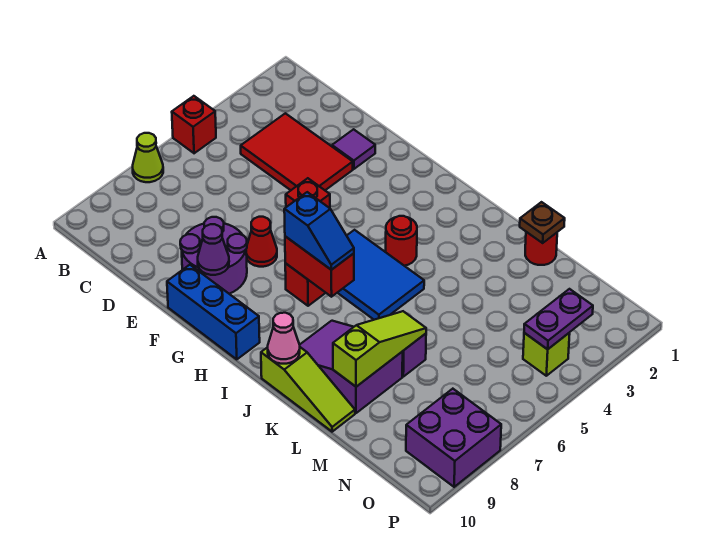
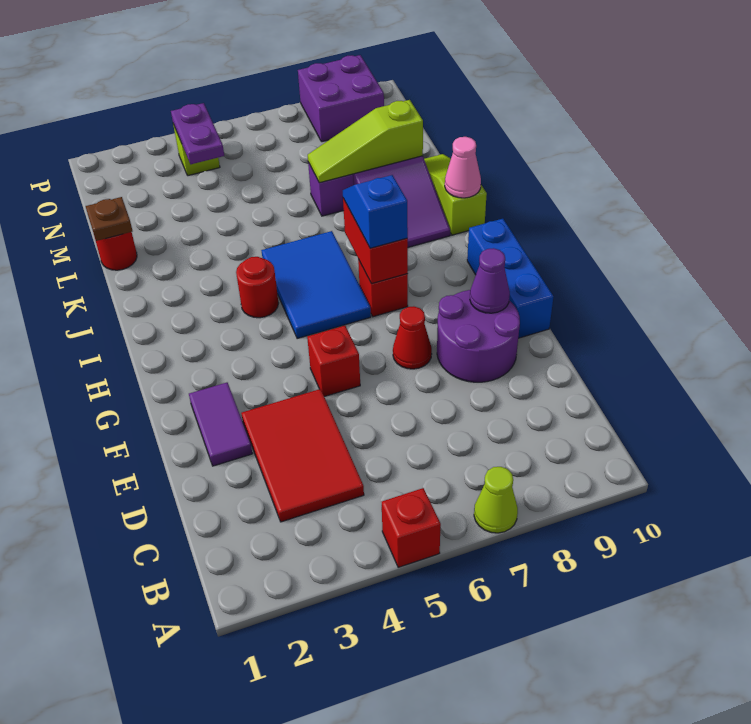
purple 1x1 tile [332,129,375,169] -> purple 1x2 tile [189,383,253,466]
purple 1x2 plate [524,289,593,349] -> purple 1x2 plate turned to [171,103,224,164]

